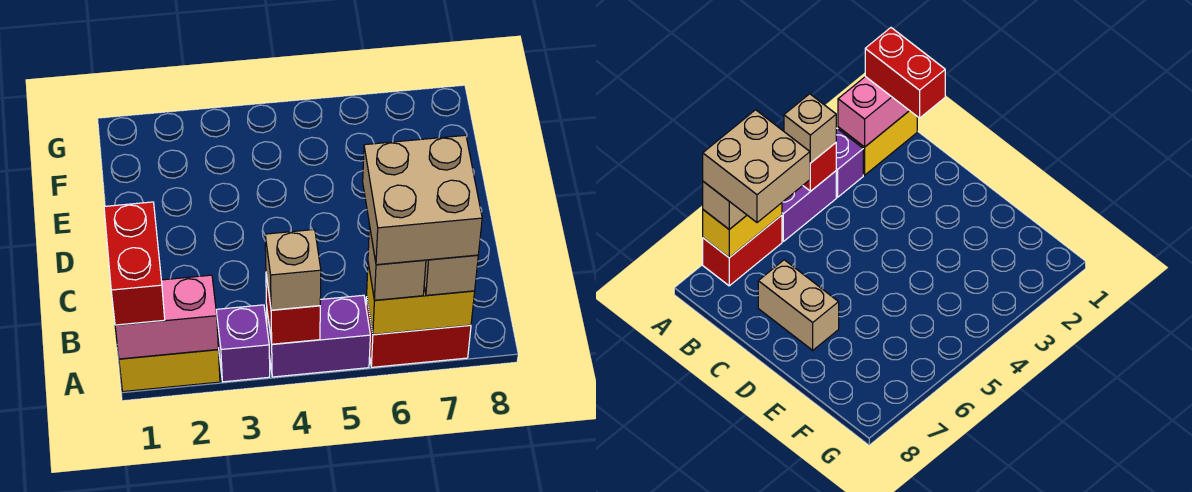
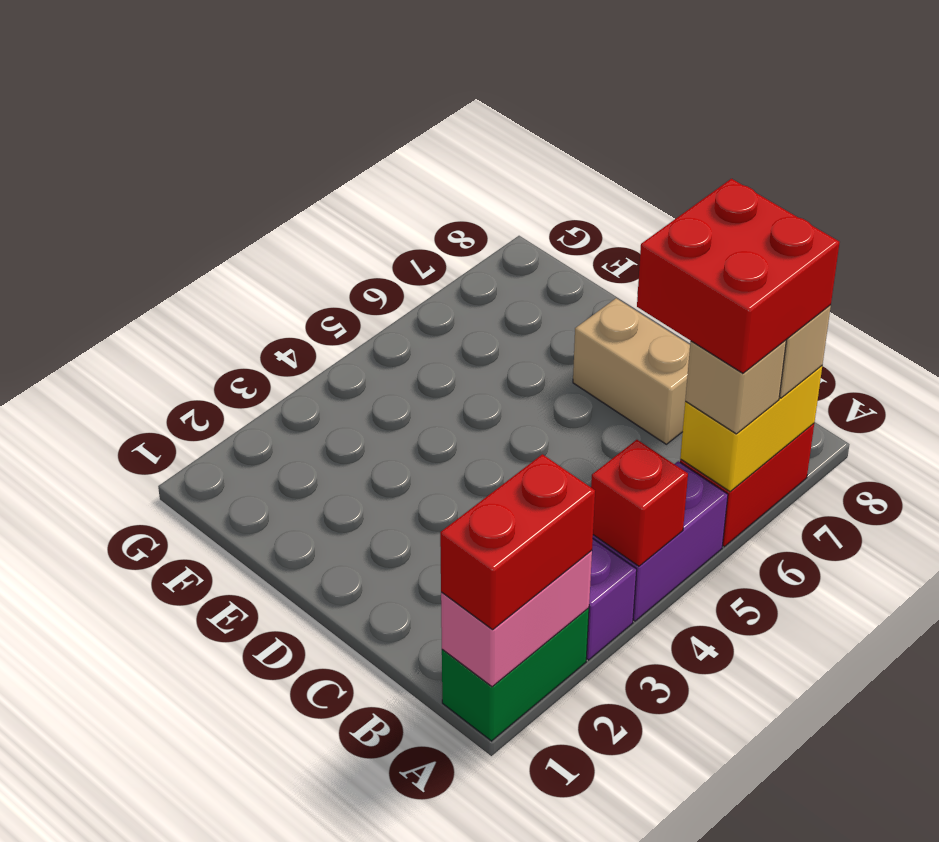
yellow 1x2 brick [119,350,220,392] -> green 1x2 brick [442,608,589,741]
red 1x2 brick [104,202,165,325] -> red 1x2 brick turned to [440,454,595,630]
tan 1x1 brick [265,230,321,310] -> none
tan 2x2 brick [363,135,482,265] -> red 2x2 brick [637,179,840,373]

